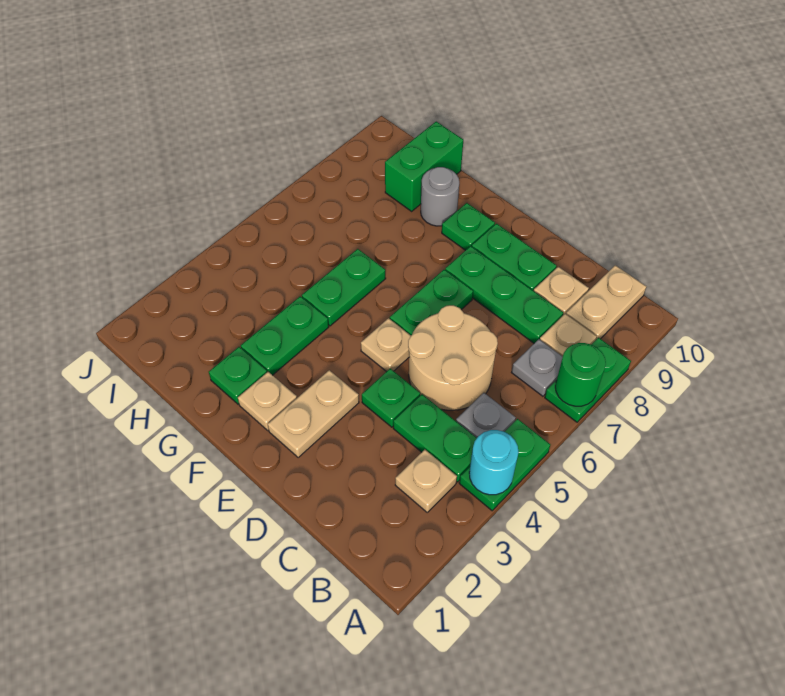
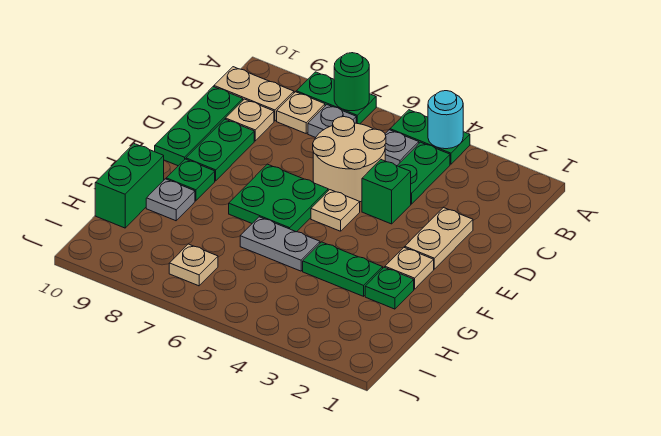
tan 1x1 plate [395,450,457,512] -> tan 1x1 plate moved to [169,244,218,286]
green 1x3 plate [445,246,563,343] -> green 1x3 plate moved to [155,87,243,166]
green 1x1 plate [362,369,420,427] -> green 1x1 brick [362,160,411,224]
tan 1x2 plate [268,370,359,458] -> tan 1x2 plate turned to [405,207,473,269]
green 1x2 plate [390,270,473,335] -> green 2x2 plate [229,164,328,232]
green 1x2 plate [302,249,386,326] -> grey 1x2 plate [240,217,320,271]
grey 1x1 round brick [421,167,459,226] -> grey 1x1 plate [146,179,195,221]
green 1x2 brick [385,122,463,211] -> green 1x2 brick turned to [95,144,164,228]

